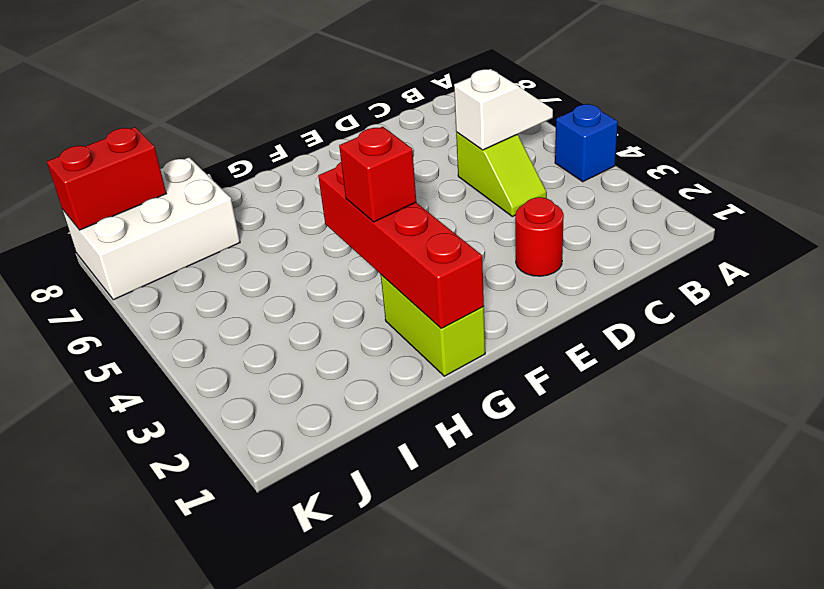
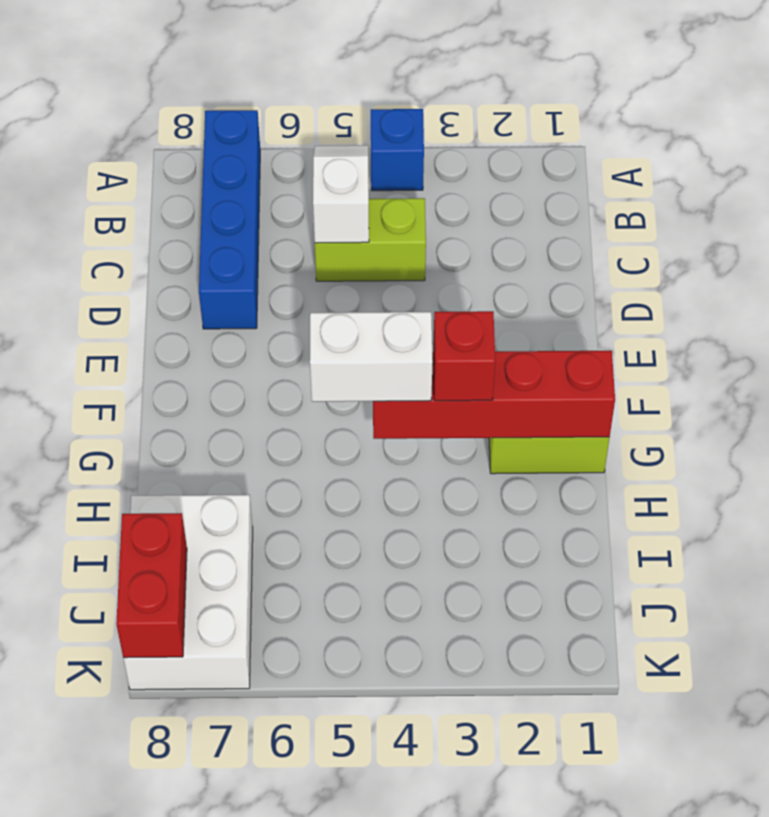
none -> blue 1x4 brick [199,110,260,329]
lime 1x2 slope [456,132,547,217] -> lime 1x2 brick [315,198,426,281]
red 1x1 round brick [515,197,564,276] -> none
none -> white 1x2 brick [310,312,433,402]

